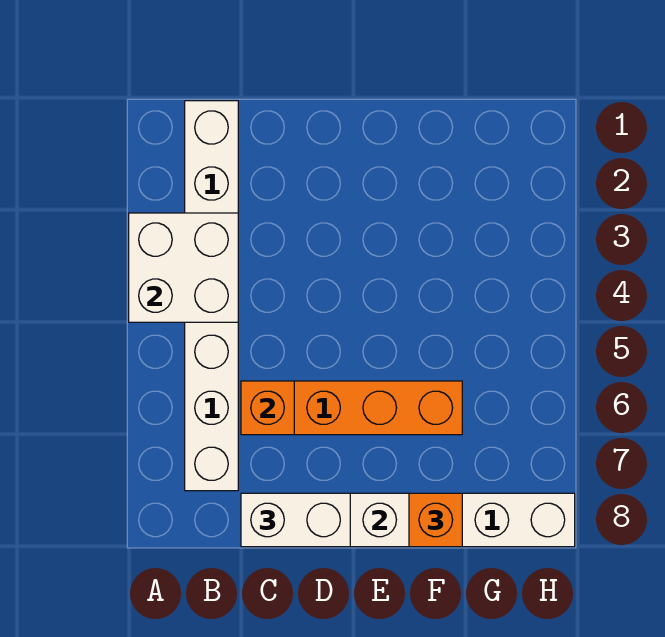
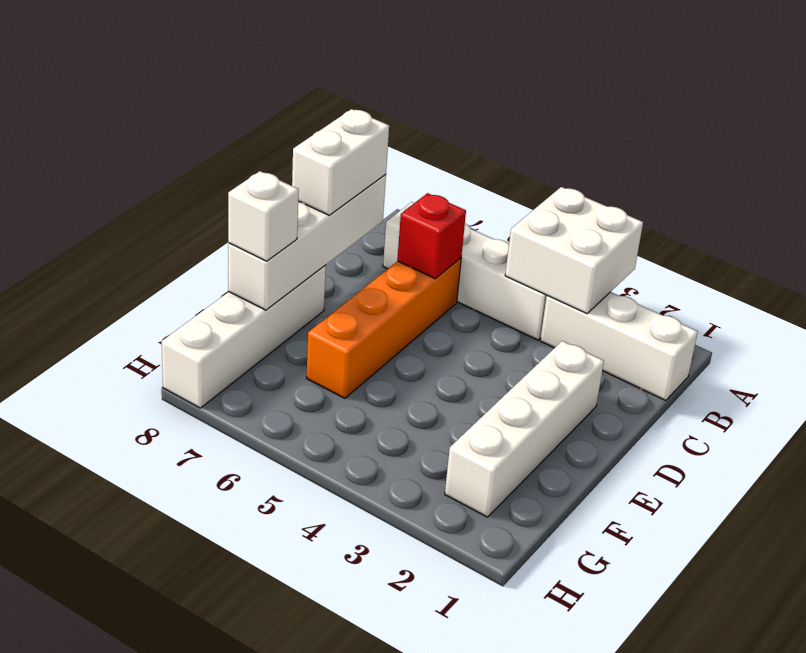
orange 1x1 brick [241,381,294,435] -> red 1x1 brick [397,193,466,279]
none -> white 1x4 brick [445,341,604,517]
orange 1x1 brick [409,493,462,547] -> white 1x1 brick [228,171,299,261]

